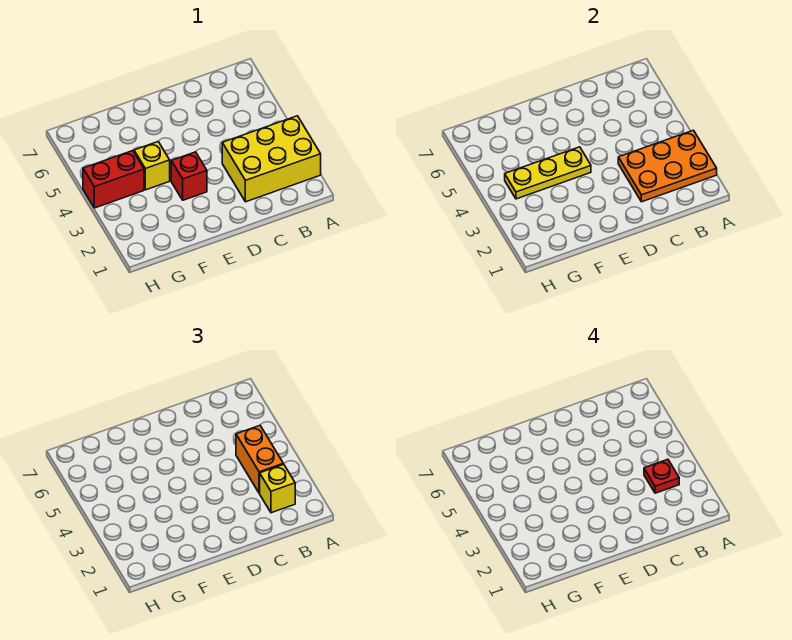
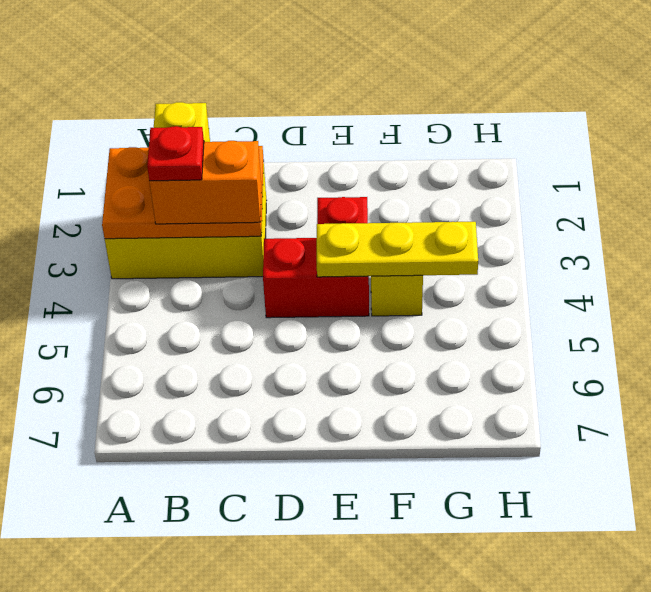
orange 1x2 brick [236,426,283,493] -> orange 1x2 brick turned to [149,141,261,224]
red 1x2 brick [83,151,144,208] -> red 1x2 brick moved to [263,238,369,318]

